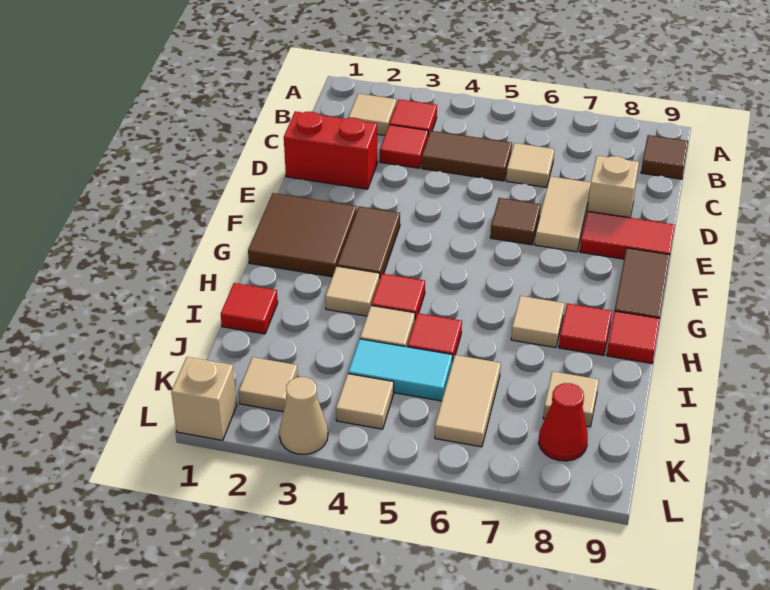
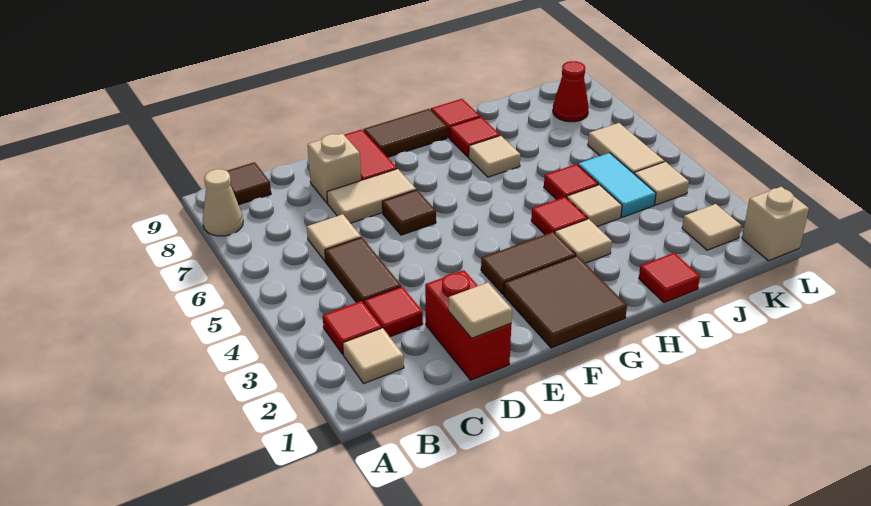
tan 1x2 tile [435,355,501,447] -> tan 1x2 tile turned to [588,123,664,174]
tan 1x1 tile [543,371,599,427] -> tan 1x1 tile moved to [448,283,512,338]
tan 1x1 cone [279,377,328,454] -> tan 1x1 cone moved to [203,169,243,236]

